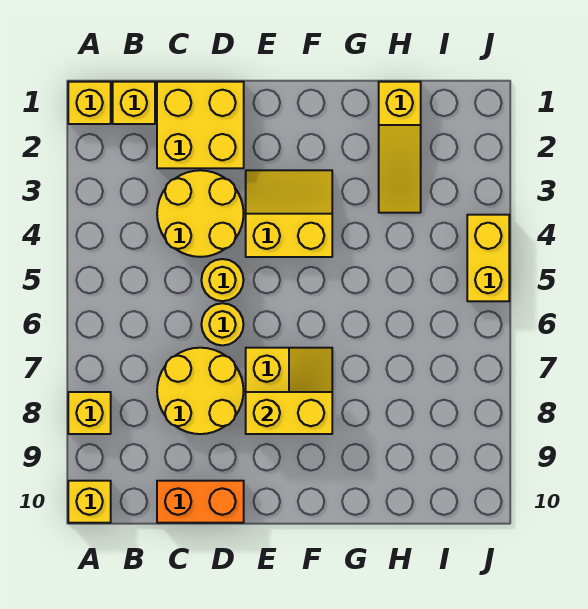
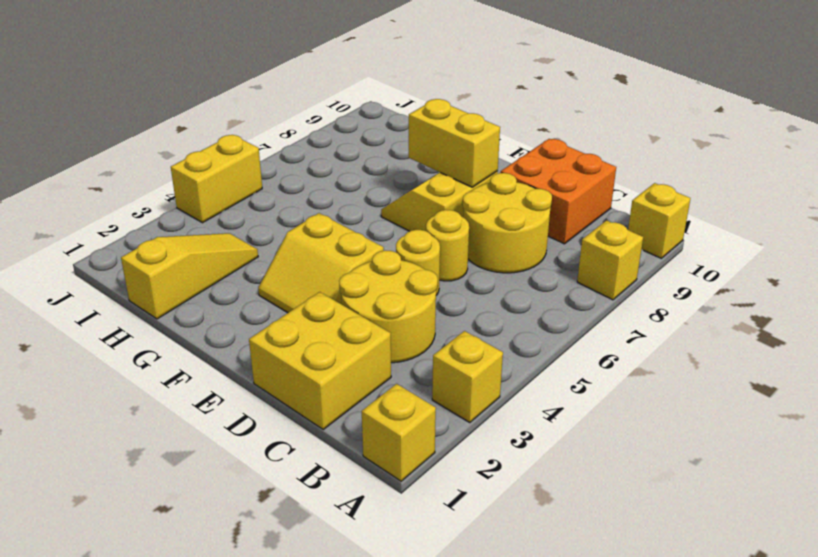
yellow 1x1 brick [113,82,155,124] -> yellow 1x1 brick moved to [432,331,503,423]
orange 1x2 brick [157,481,244,523] -> orange 2x2 brick [500,139,616,244]

